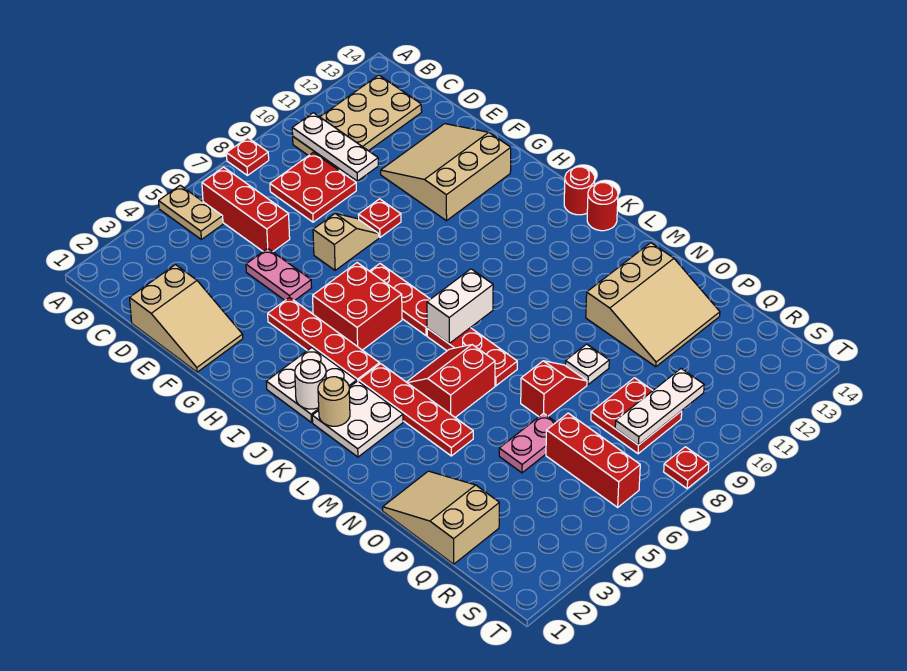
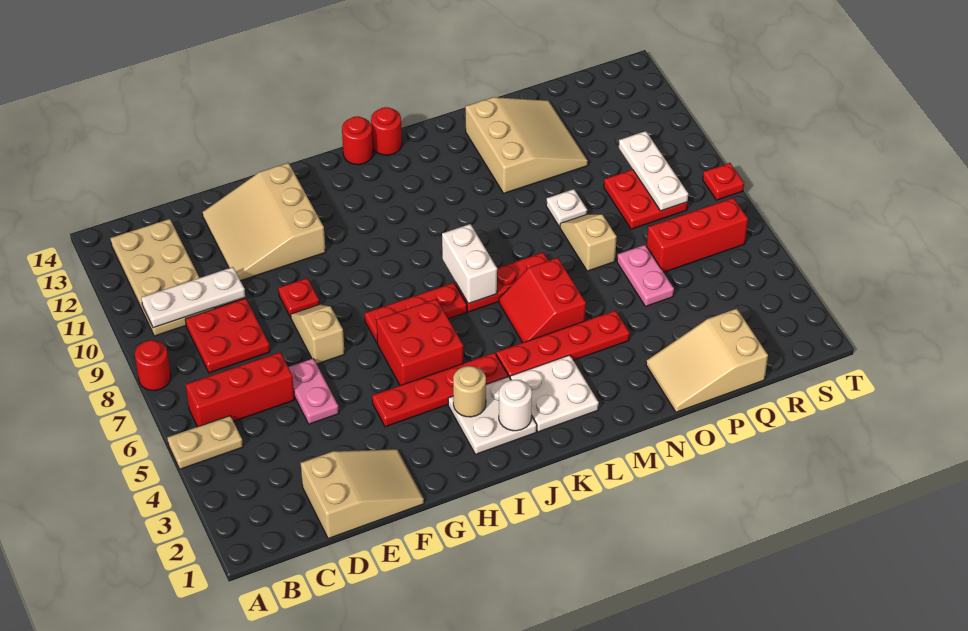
red 1x1 plate [227,138,269,175] -> red 1x1 round brick [135,340,171,391]
pink 1x2 plate [246,248,312,301] -> pink 1x2 plate turned to [288,359,339,424]
tan 1x1 round brick [318,377,350,426] -> tan 1x1 round brick moved to [453,366,486,417]
red 1x2 slope [521,361,587,417] -> tan 1x2 slope [560,214,617,271]

